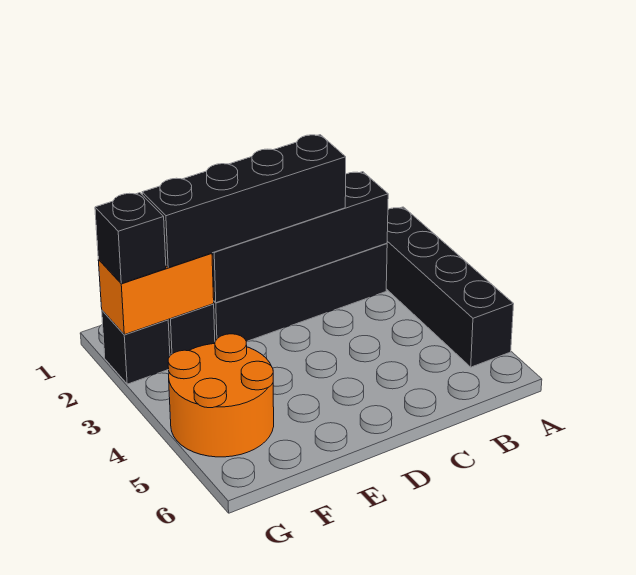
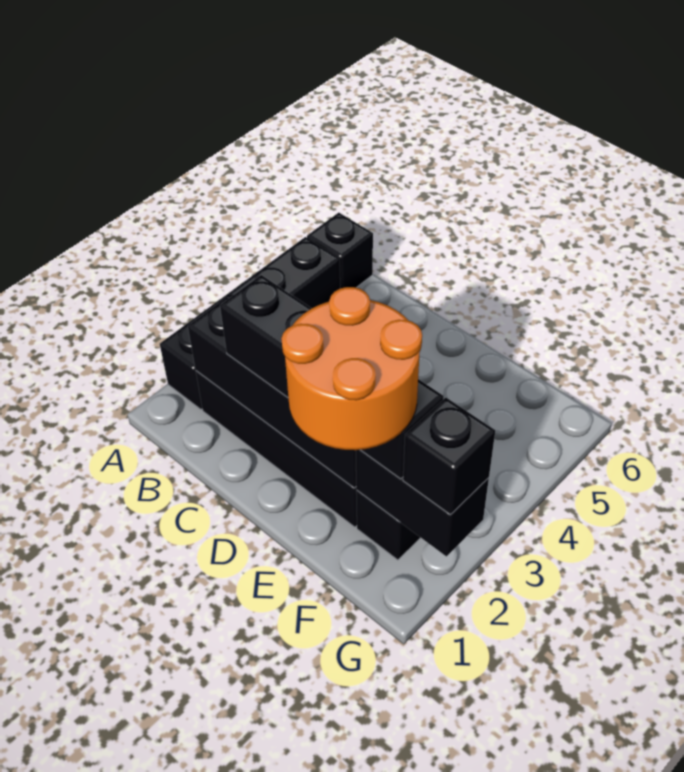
orange 1x2 brick [98,253,214,335] -> black 1x2 brick [356,450,489,556]
orange 2x2 round brick [168,334,274,457] -> orange 2x2 round brick moved to [281,287,422,450]
black 1x1 brick [102,311,170,384] -> black 1x1 brick moved to [307,213,373,288]

